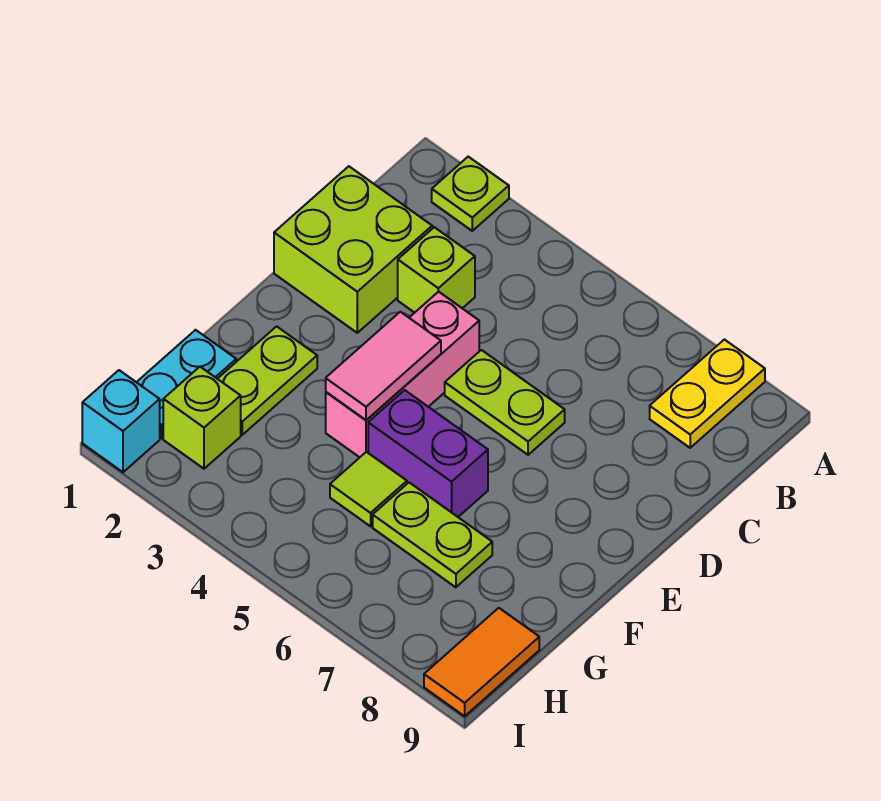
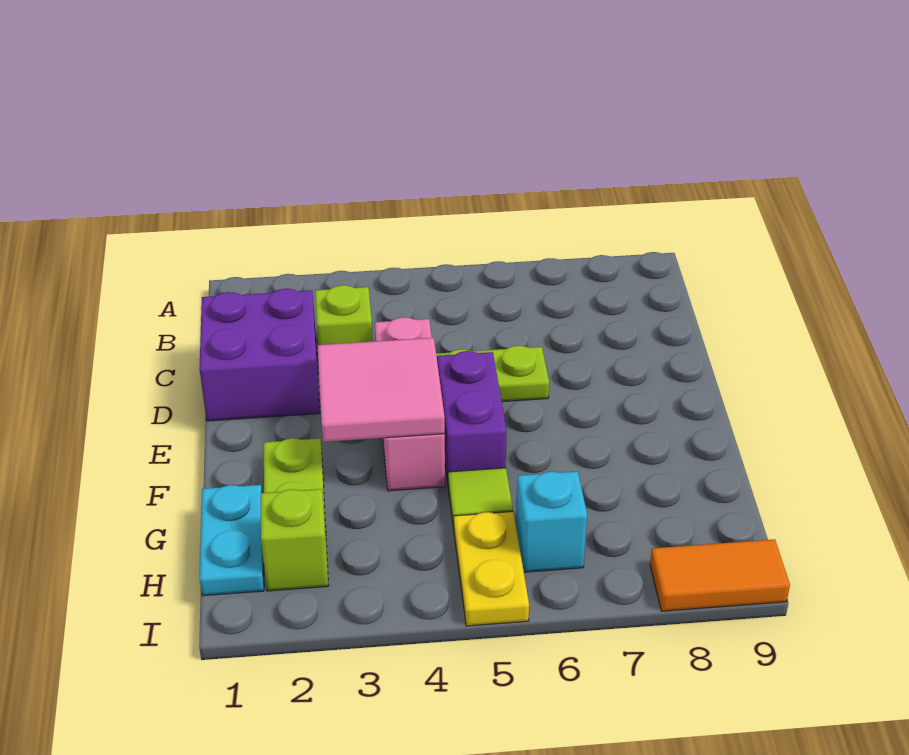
lime 1x1 plate [432,157,509,231] -> none
yellow 1x2 plate [650,340,765,448] -> yellow 1x2 plate moved to [454,512,529,626]
lime 2x2 brick [274,166,432,333] -> purple 2x2 brick [199,289,320,421]
pink 1x2 tile [326,312,441,420] -> pink 2x2 tile [318,338,445,442]
purple 1x2 brick [368,390,488,517] -> purple 1x2 brick turned to [437,351,507,483]
lime 1x2 plate [373,483,492,587] -> none
orange 1x2 tile [424,608,539,716] -> orange 1x2 tile turned to [650,539,790,611]
cyan 1x1 brick [82,370,160,472] -> cyan 1x1 brick moved to [516,471,587,572]

